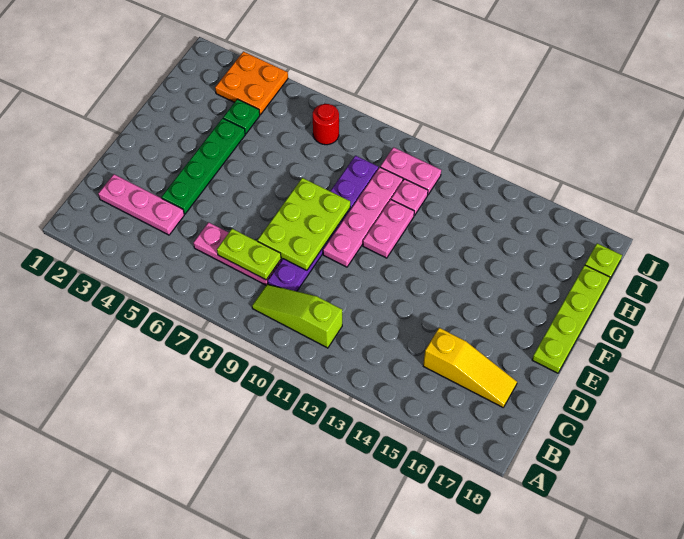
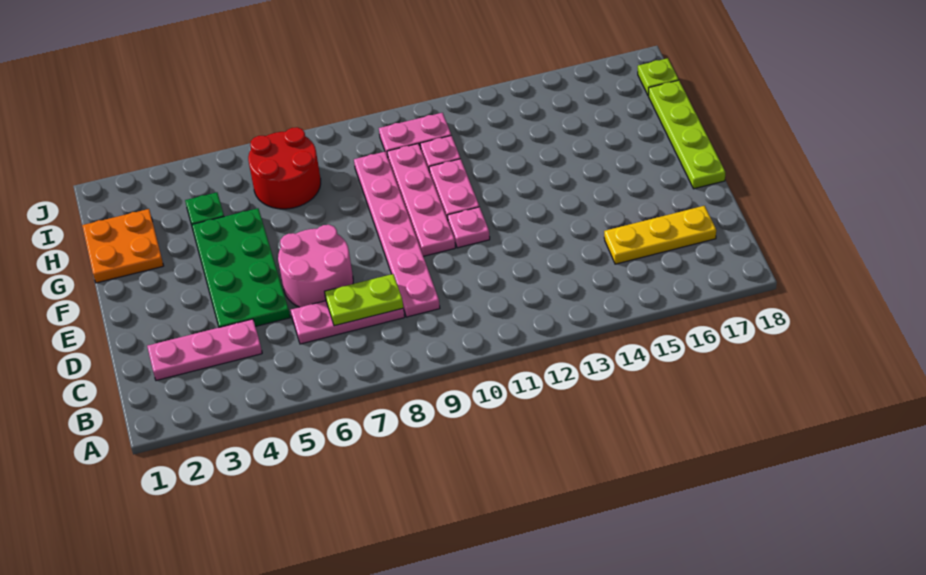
lime 1x3 slope [252,284,342,348] -> none
purple 1x6 plate [268,156,378,291] -> pink 1x6 plate [354,152,440,317]
yellow 1x3 slope [423,328,517,407] -> yellow 1x3 plate [604,206,716,264]
green 1x4 plate [162,118,245,214] -> green 2x4 plate [192,208,290,327]
none -> pink 2x2 round brick [278,225,353,307]
lime 2x3 plate [258,178,350,270] -> none
none -> pink 1x1 plate [447,207,490,248]
orange 2x2 plate [215,52,288,115] -> orange 2x2 plate moved to [82,209,164,283]
red 1x1 round brick [313,104,339,145] -> red 2x2 round brick [248,127,321,209]

